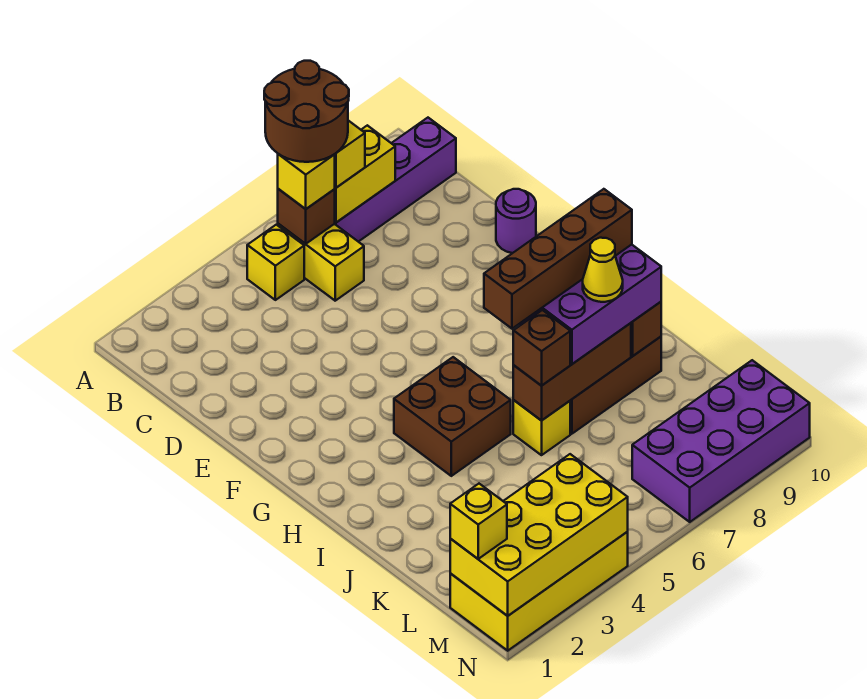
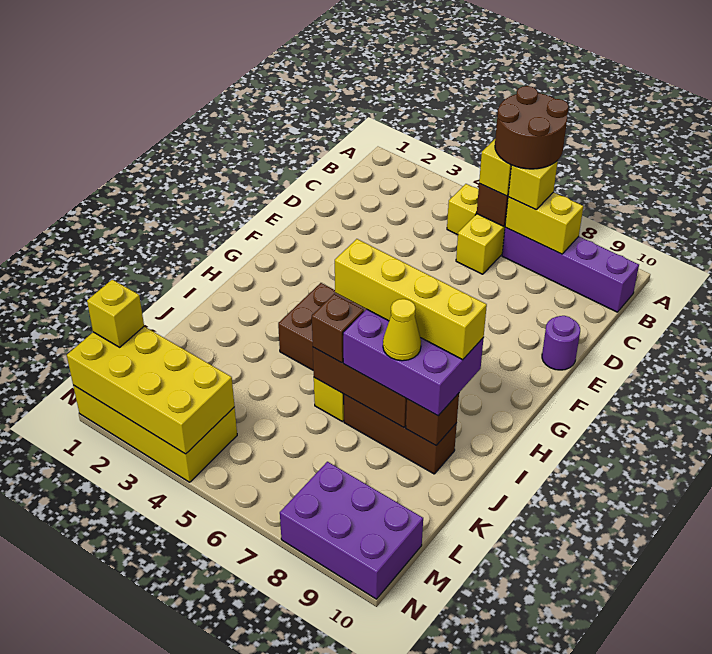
brown 1x4 brick [484,189,632,329] -> yellow 1x4 brick [335,239,487,360]
purple 2x4 brick [632,360,810,522] -> purple 2x3 brick [280,462,423,599]

